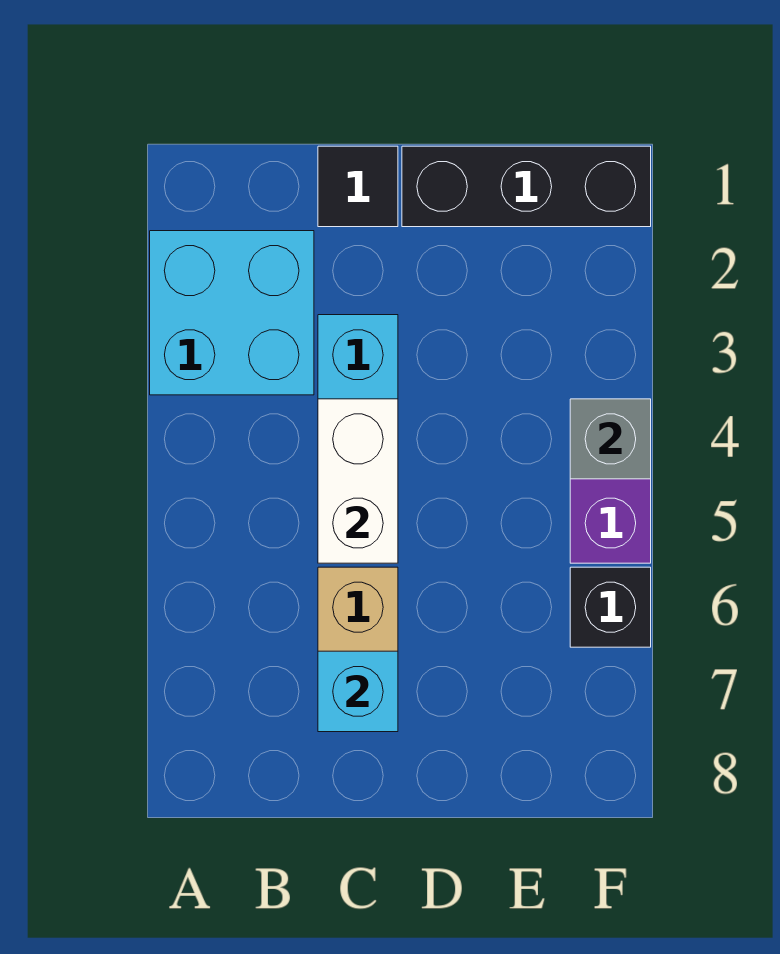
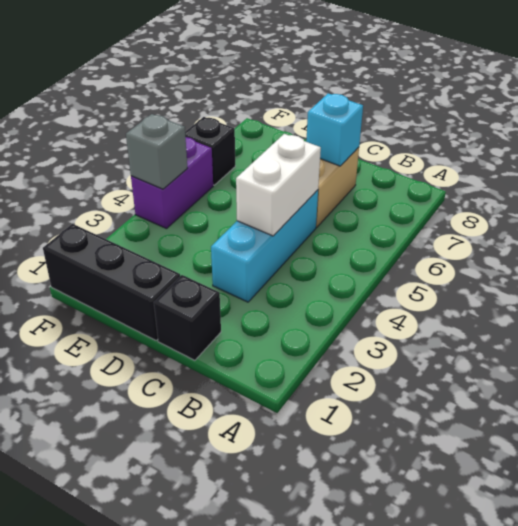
cyan 2x2 brick [150,231,314,395] -> none
black 1x1 tile [318,146,398,227] -> black 1x1 brick [154,275,221,360]

